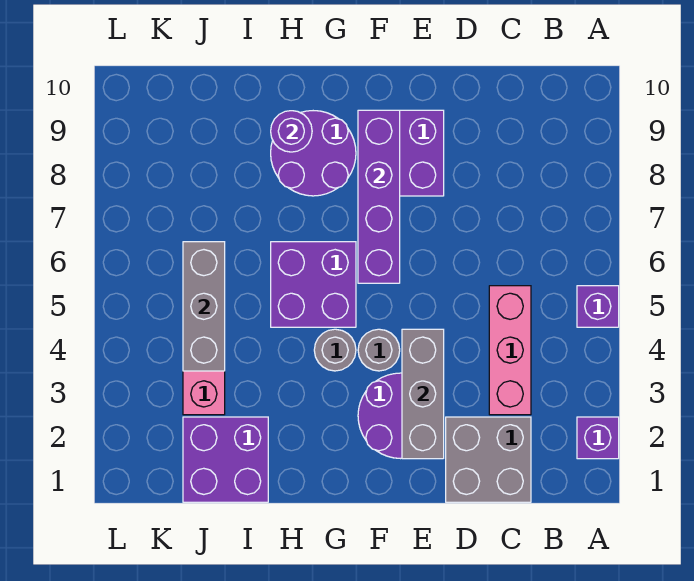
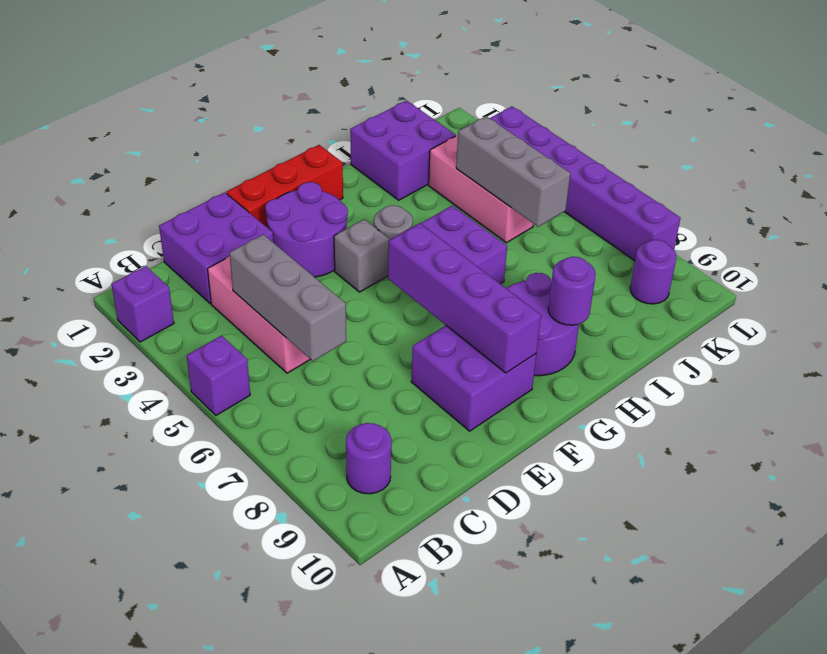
none -> purple 1x1 round brick [346,423,391,494]
grey 2x2 brick [446,417,531,502] -> purple 2x2 brick [159,192,273,304]
none -> red 1x3 brick [226,145,343,227]
grey 1x3 brick [402,329,444,459] -> grey 1x3 brick moved to [229,235,346,361]
grey 1x1 round brick [358,329,400,371] -> grey 1x1 brick [334,219,390,292]
none -> purple 1x1 round brick [630,240,676,304]
none -> purple 1x6 brick [490,107,680,261]

